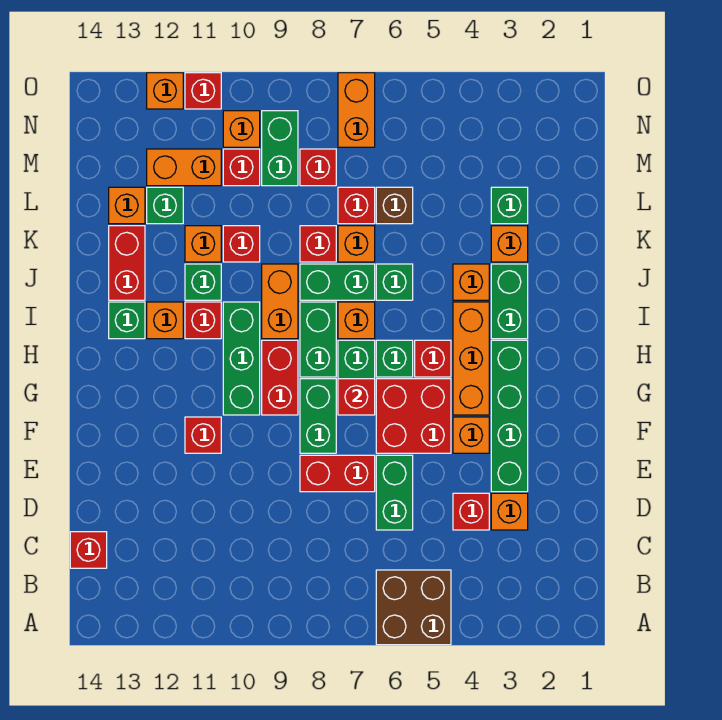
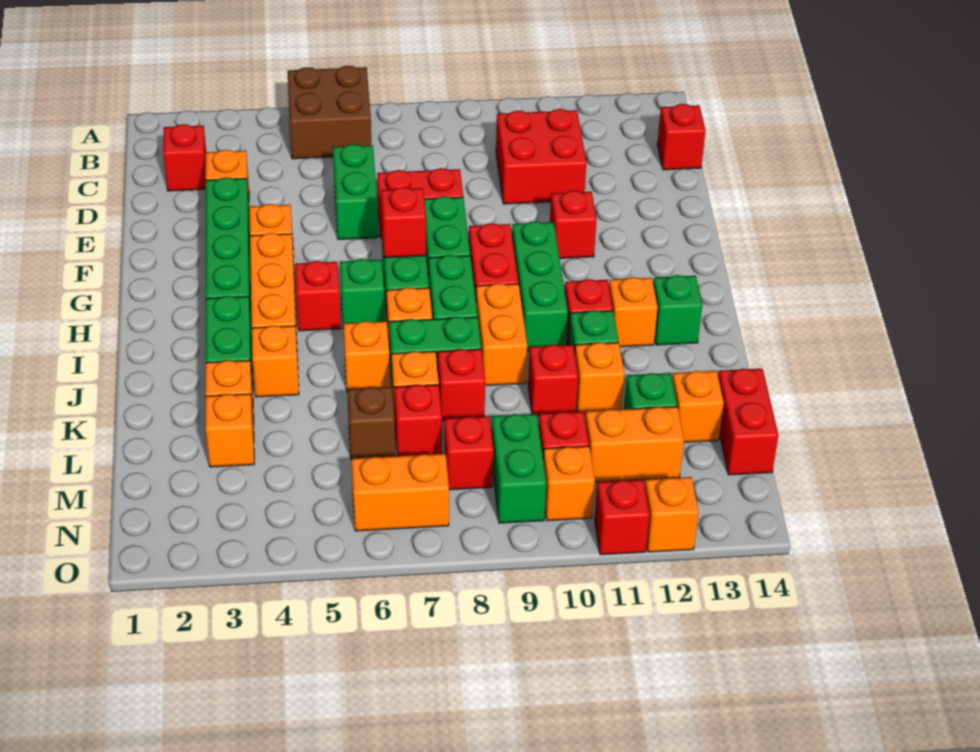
red 1x1 brick [453,493,489,530] -> red 1x1 brick moved to [163,124,206,191]
red 2x2 brick [376,379,451,453] -> red 2x2 brick moved to [496,109,586,204]
green 1x1 brick [376,264,413,300] -> orange 1x1 brick [343,321,390,389]
red 1x2 brick [109,226,145,300] -> red 1x2 brick moved to [718,369,778,475]
green 1x1 brick [491,187,528,224] -> orange 1x1 brick [206,394,254,467]
orange 1x2 brick [338,73,375,147] -> orange 1x2 brick turned to [352,454,449,531]

